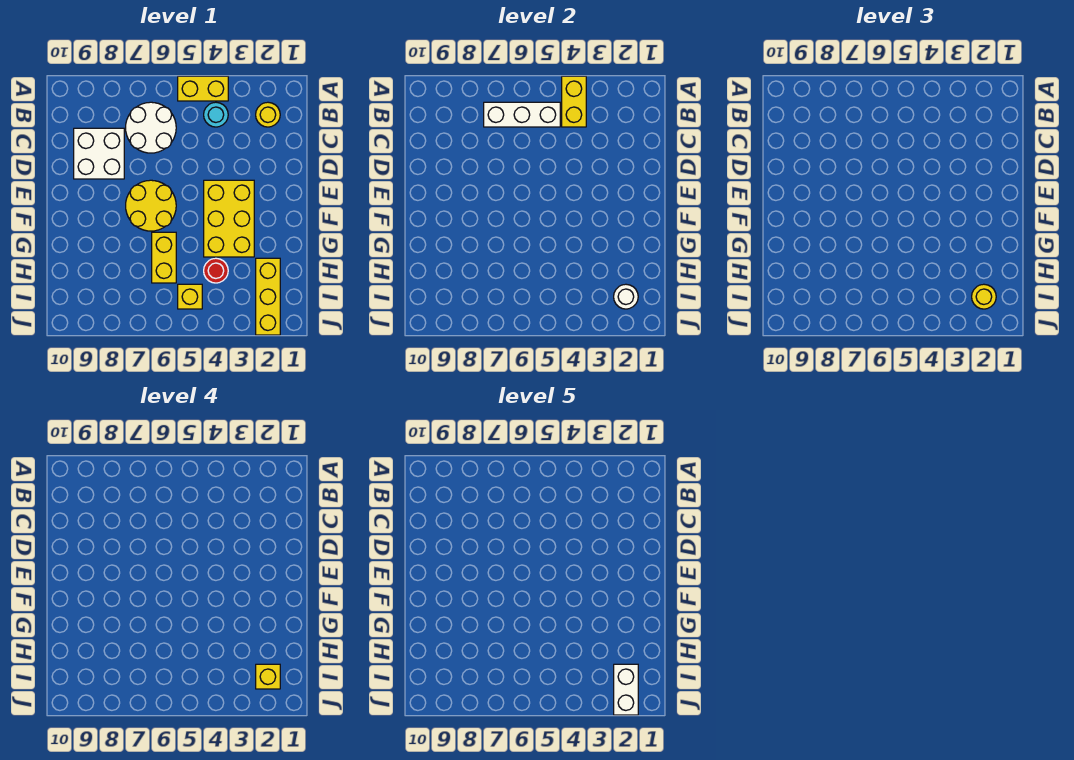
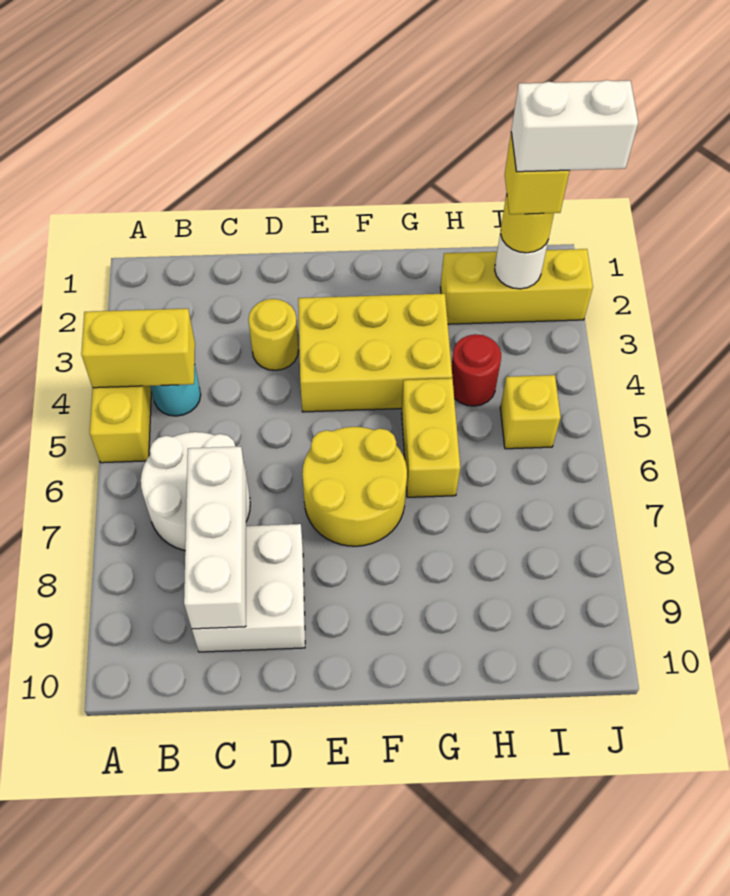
yellow 1x1 round brick [256,102,280,127] -> yellow 1x1 round brick moved to [248,299,298,370]
white 1x3 brick [484,102,560,127] -> white 1x3 brick moved to [184,447,246,629]
yellow 1x2 brick [152,232,176,283] -> yellow 1x2 brick turned to [402,378,460,497]

